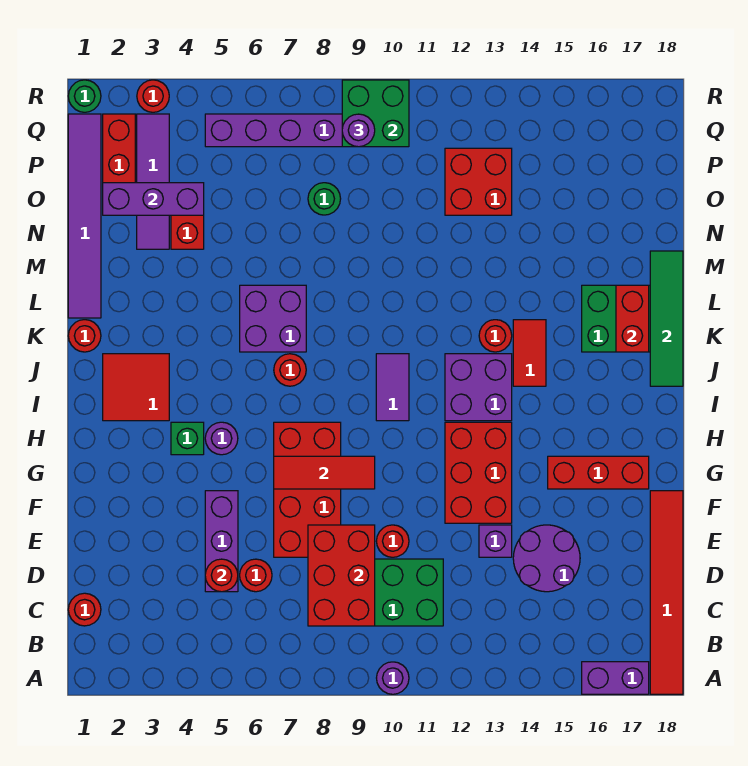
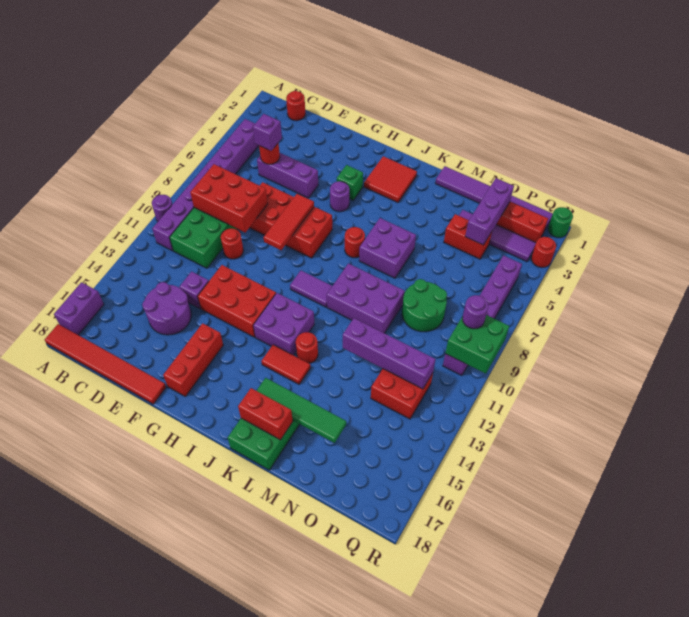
none -> purple 1x8 brick [152,119,259,251]
none -> purple 1x1 brick [253,114,282,151]
red 1x1 round brick [240,559,272,592] -> none
green 1x4 tile [650,251,683,386] -> green 1x4 tile moved to [257,378,346,443]
red 1x1 round brick [68,320,101,352] -> none
none -> purple 2x3 brick [327,263,405,333]
none -> purple 1x4 brick [343,318,436,389]
green 1x1 round brick [308,183,341,215] -> green 2x2 round brick [402,279,447,332]

